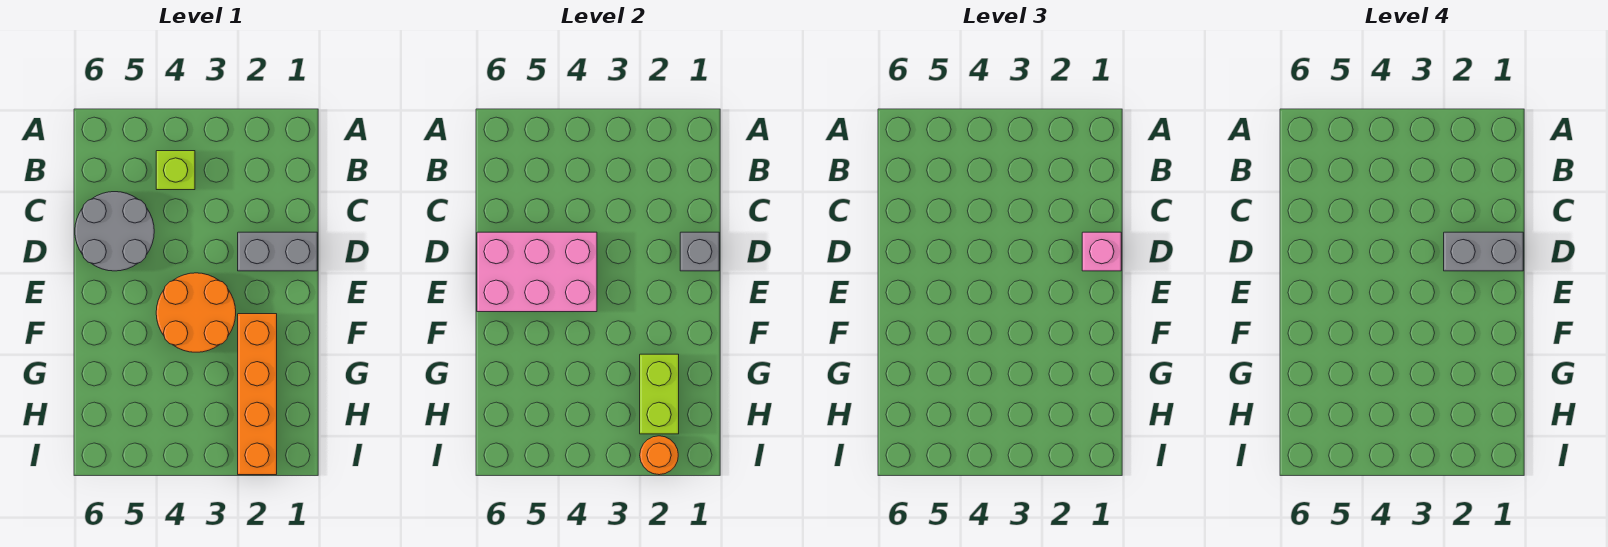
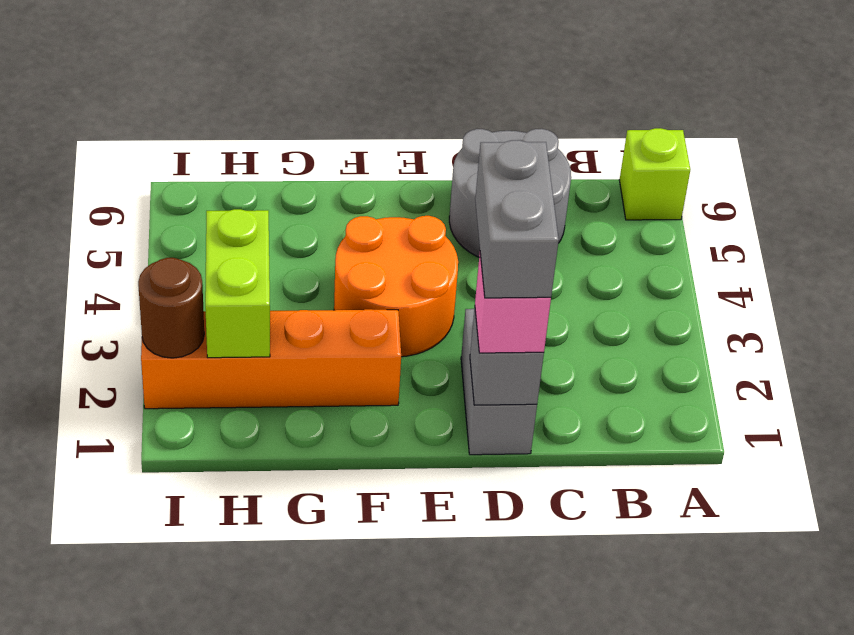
lime 1x1 brick [156,151,195,190] -> lime 1x1 brick moved to [619,128,690,220]
pink 2x3 brick [477,232,597,312] -> none
lime 1x2 brick [640,354,679,434] -> lime 1x2 brick turned to [205,209,270,358]
orange 1x1 round brick [640,436,678,475] -> brown 1x1 round brick [138,258,204,358]

